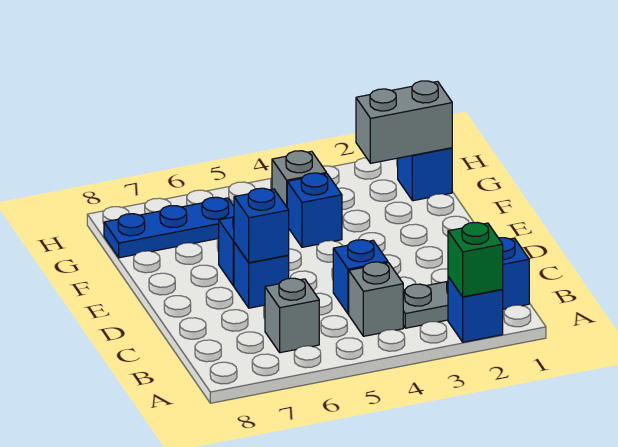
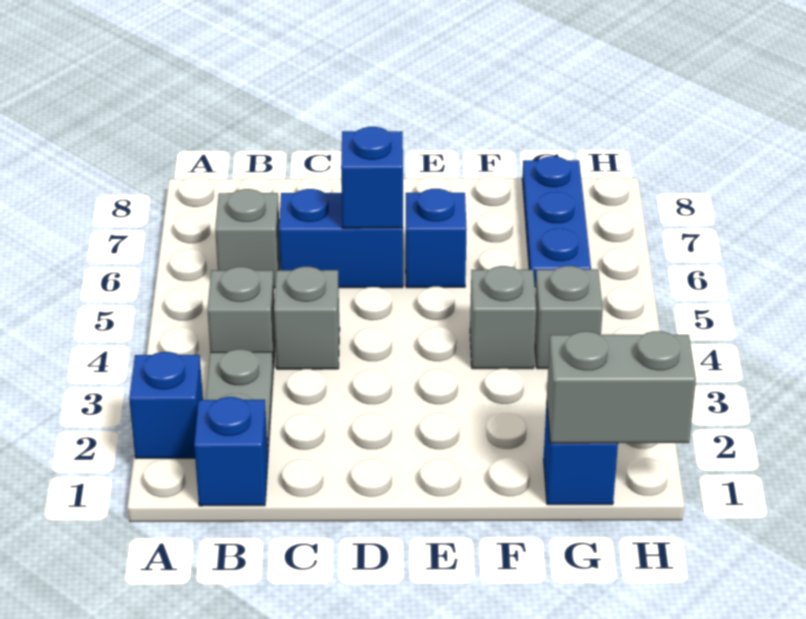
green 1x1 brick [448,222,503,297] -> none
blue 1x1 brick [333,240,388,314] -> grey 1x1 brick [274,267,340,369]
blue 1x1 brick [234,242,289,308] -> blue 1x2 brick [279,189,403,288]
blue 1x1 brick [287,173,342,247] -> grey 1x1 brick [470,266,536,369]
grey 1x2 brick [356,81,452,163] -> grey 1x2 brick turned to [547,331,696,443]

